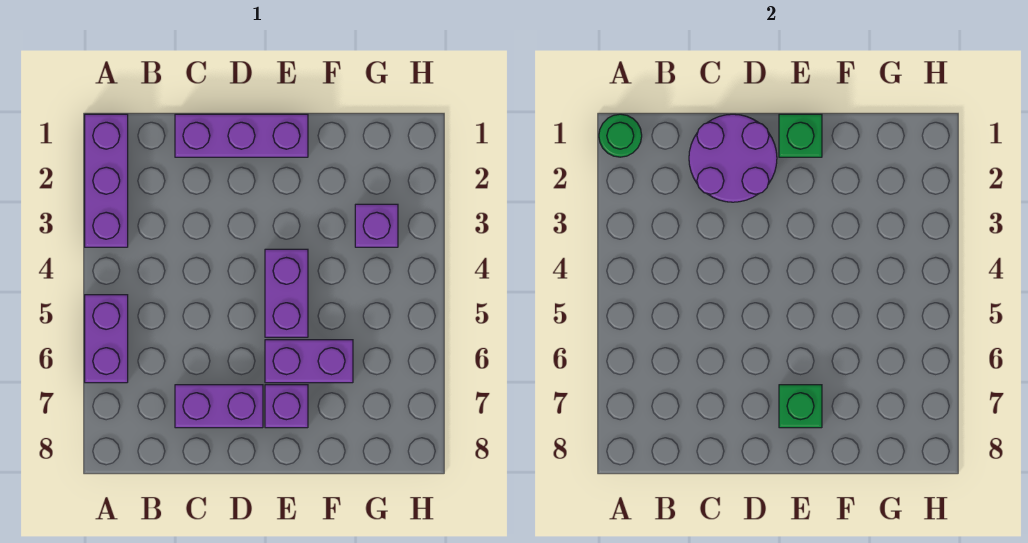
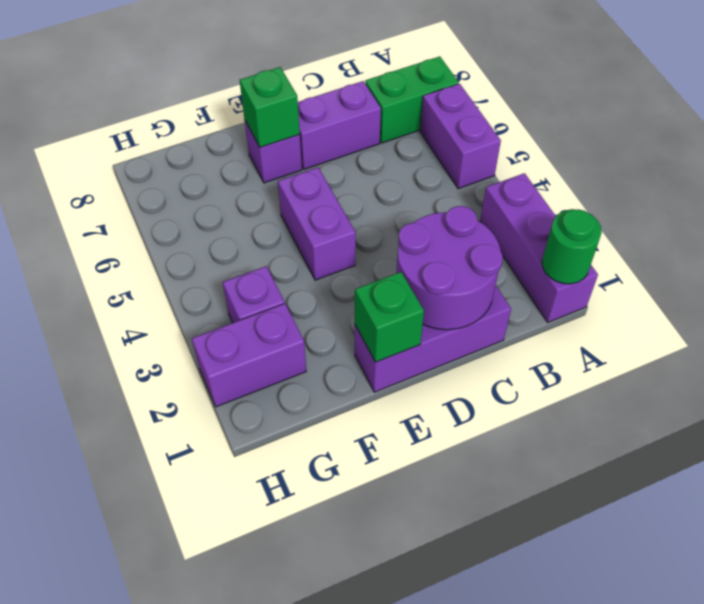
none -> green 1x2 brick [365,56,459,143]
purple 1x2 brick [265,340,353,383] -> purple 1x2 brick moved to [192,304,306,407]

